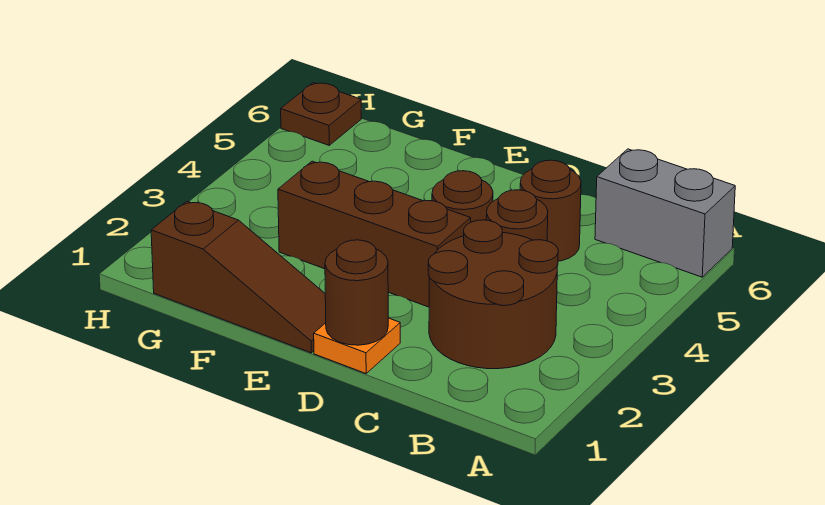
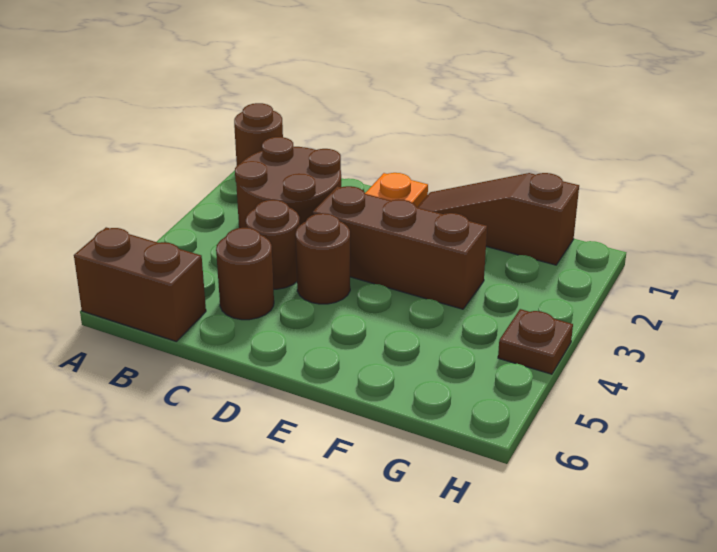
grey 1x2 brick [595,149,735,277] -> brown 1x2 brick [74,227,206,342]
brown 1x1 round brick [325,240,388,345] -> brown 1x1 round brick moved to [234,103,283,165]
brown 1x1 plate [281,83,361,145] -> brown 1x1 plate moved to [498,309,573,374]

